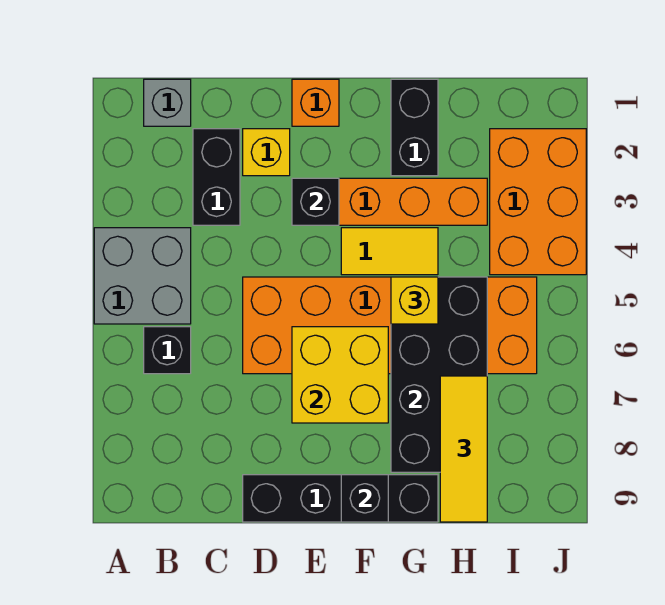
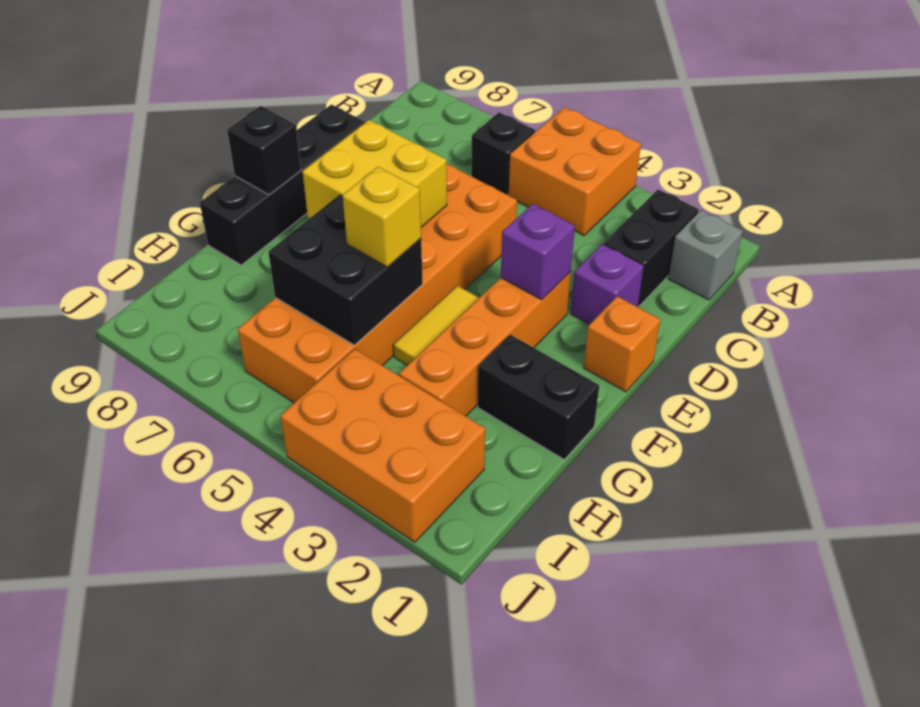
grey 2x2 brick [94,228,191,324] -> orange 2x2 brick [509,107,641,236]
black 1x2 brick [193,129,240,225] -> black 1x2 brick turned to [604,190,699,306]
yellow 1x1 brick [243,129,290,176] -> purple 1x1 brick [571,244,644,324]
black 1x1 brick [292,178,339,225] -> purple 1x1 brick [501,204,575,300]
black 2x4 brick [391,277,487,472] -> black 2x2 brick [268,194,423,345]
yellow 1x3 tile [440,376,487,522] -> none

